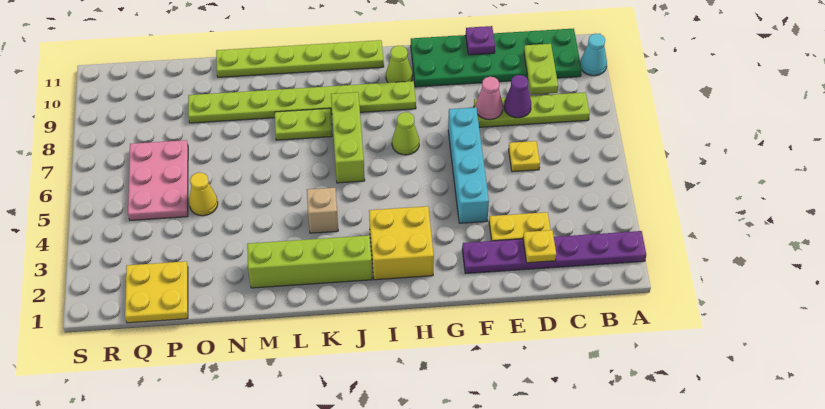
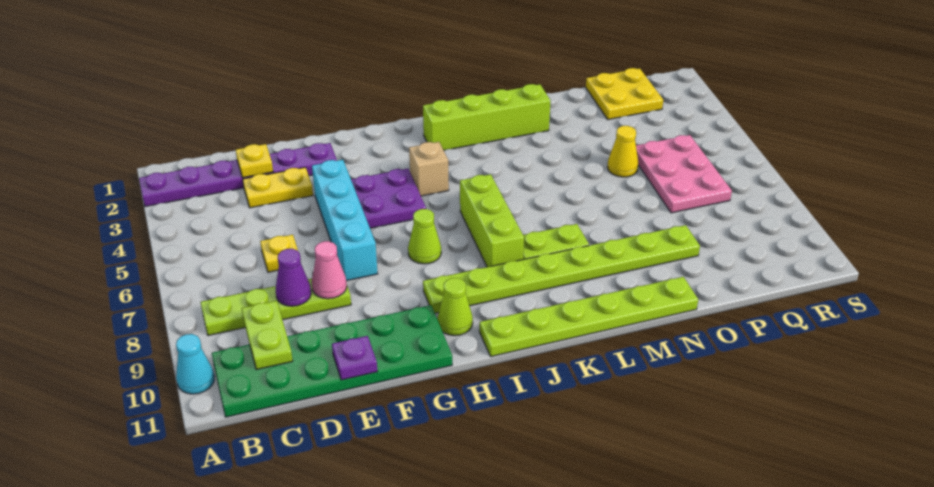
none -> purple 2x2 plate [351,169,426,228]
yellow 2x2 brick [369,206,434,280] -> none
tan 1x1 brick [307,188,338,233] -> tan 1x1 brick moved to [409,142,449,196]

